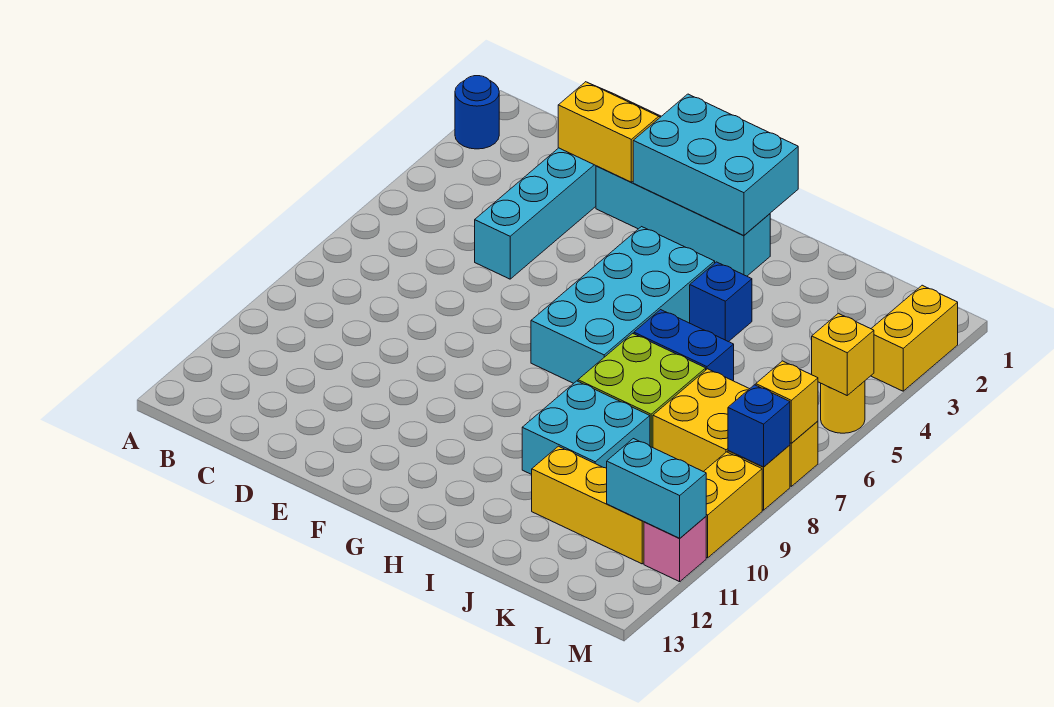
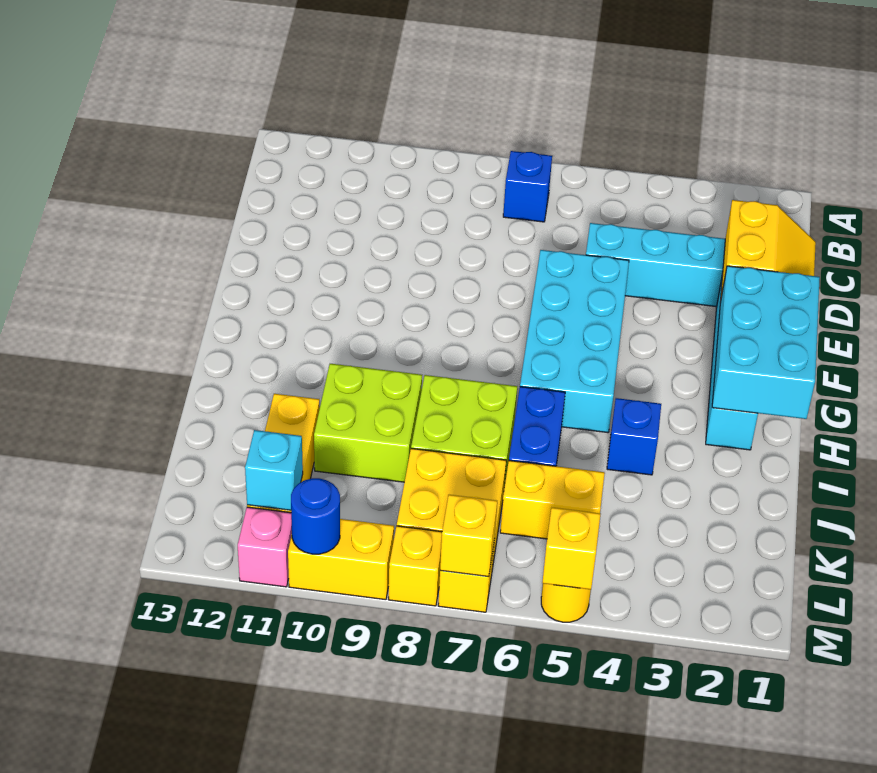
blue 1x1 round brick [455,76,499,149] -> blue 1x1 round brick moved to [291,478,340,554]
cyan 2x4 brick [531,227,715,383] -> cyan 2x4 brick turned to [520,250,629,433]
cyan 2x2 brick [522,381,650,475] -> lime 2x2 brick [314,364,422,482]
cyan 1x2 brick [607,439,706,538] -> cyan 1x1 brick [245,430,303,510]
yellow 1x2 brick [871,285,958,391] -> yellow 1x2 brick moved to [500,461,605,539]
blue 1x1 brick [728,385,790,467] -> blue 1x1 brick moved to [503,151,552,222]

